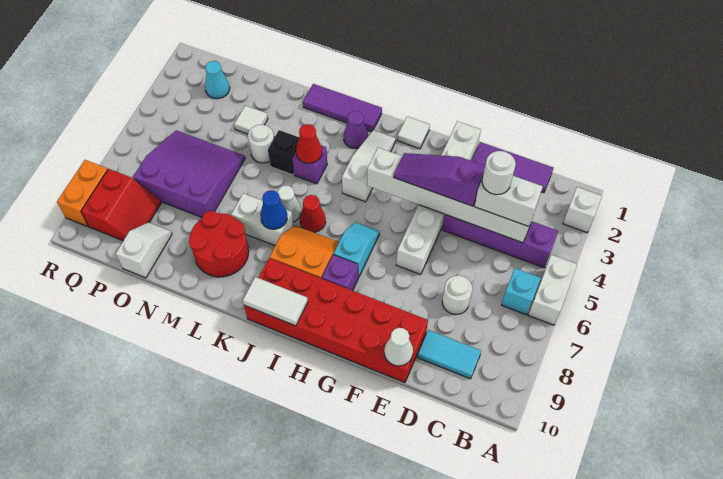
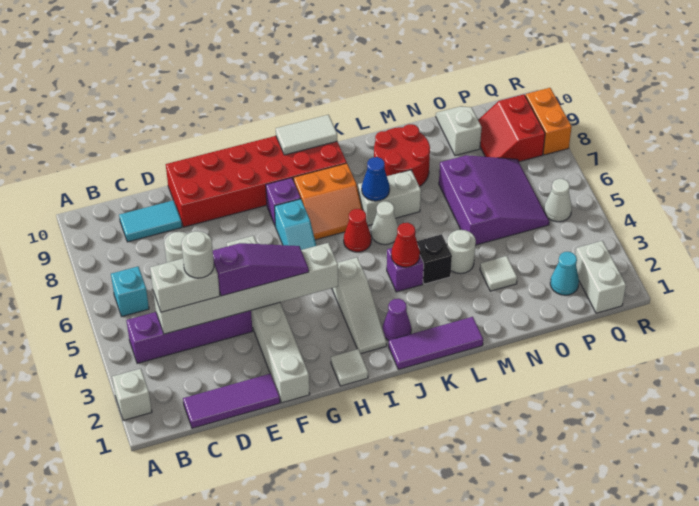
white 1x2 brick [529,255,577,325] -> white 1x2 brick moved to [575,241,626,313]
white 1x1 cone [384,328,413,366] -> white 1x1 cone moved to [544,179,572,222]
purple 3x3 slope [133,130,245,217] -> purple 3x3 slope turned to [439,155,549,245]
white 1x2 slope [116,222,172,278] -> white 1x2 slope turned to [436,106,482,156]

